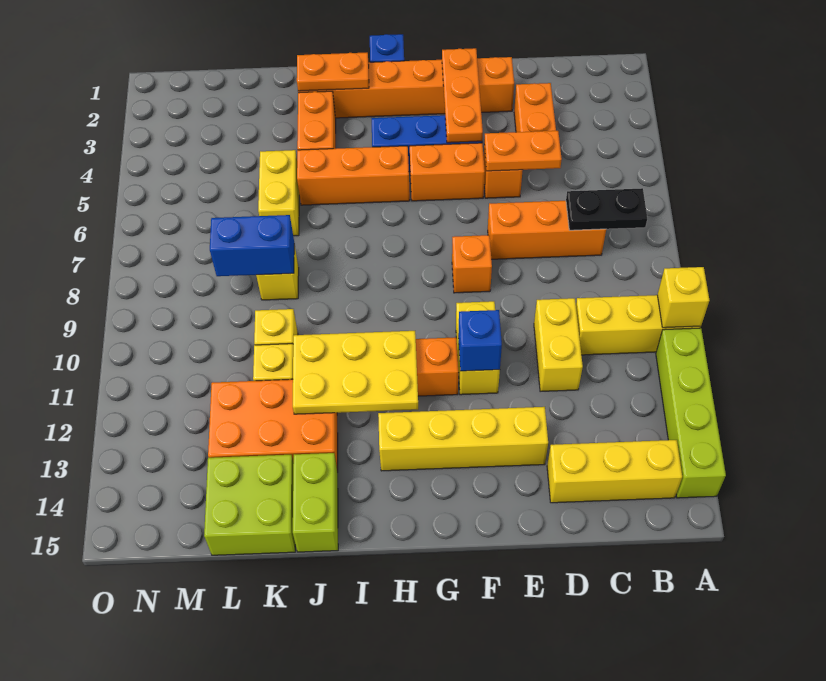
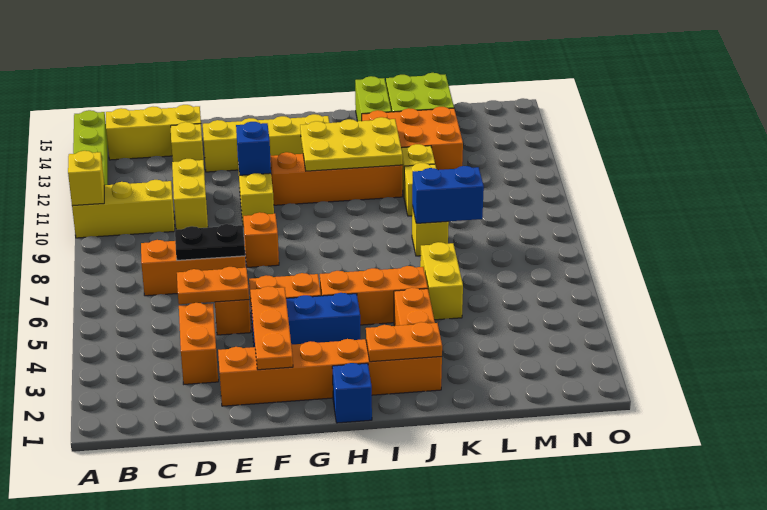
black 1x2 plate [566,188,647,230] -> black 1x2 plate moved to [175,224,245,260]
none -> yellow 1x1 brick [171,122,203,162]

